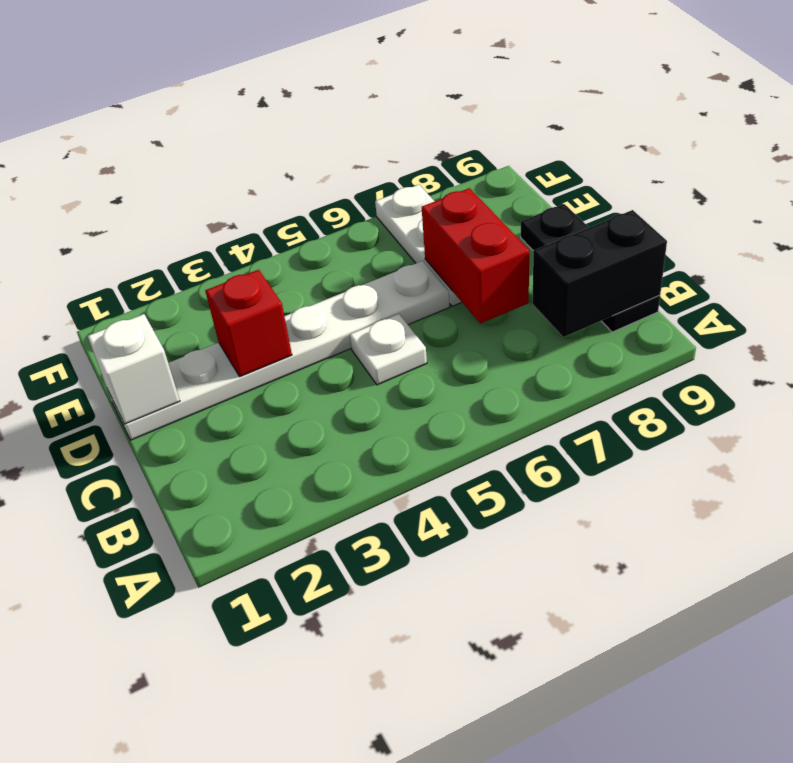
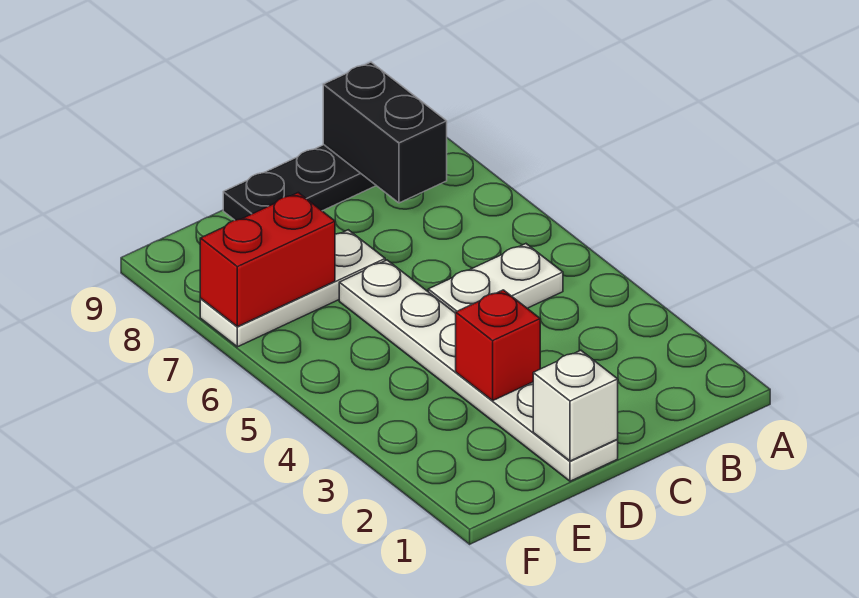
white 1x1 plate [350,314,427,385] -> white 1x2 plate [428,244,563,313]
red 1x2 brick [422,188,529,324] -> red 1x2 brick moved to [200,193,335,327]

